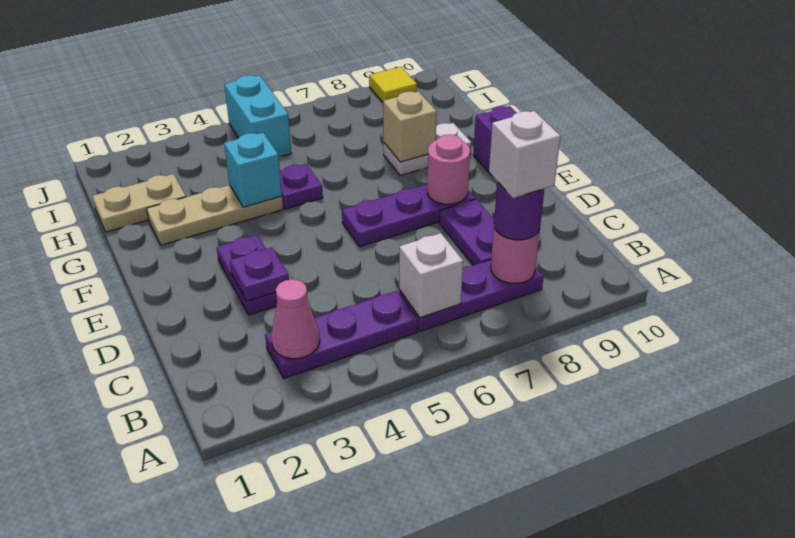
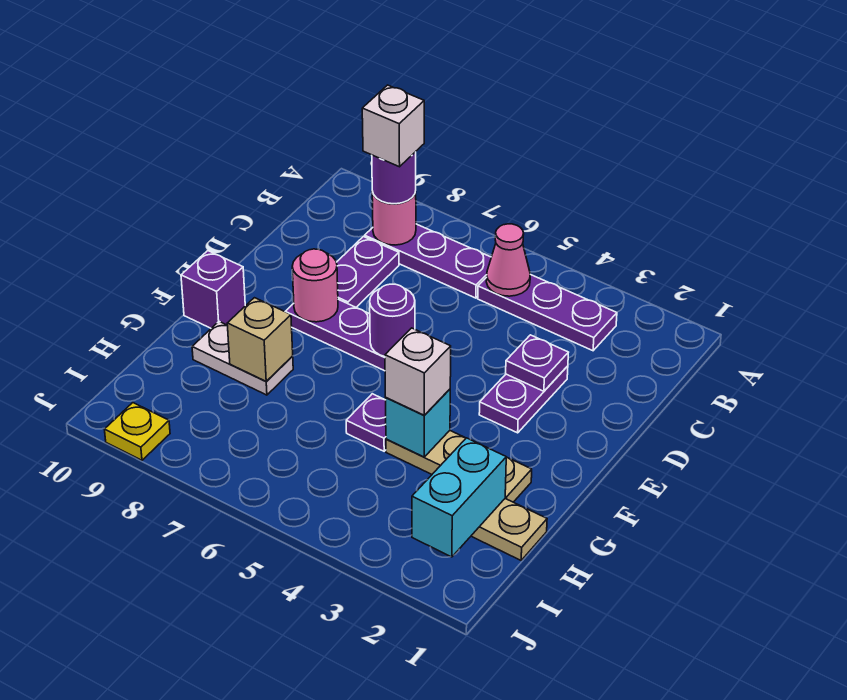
pink 1x1 cone [271,279,320,359] -> pink 1x1 cone moved to [486,224,530,296]
white 1x1 brick [399,233,463,318] -> white 1x1 brick moved to [385,328,451,415]
none -> purple 1x1 round brick [370,284,415,357]
cyan 1x2 brick [224,75,291,157] -> cyan 1x2 brick moved to [412,438,506,557]
yellow 1x1 tile [369,67,417,102] -> yellow 1x1 plate [104,403,170,460]

